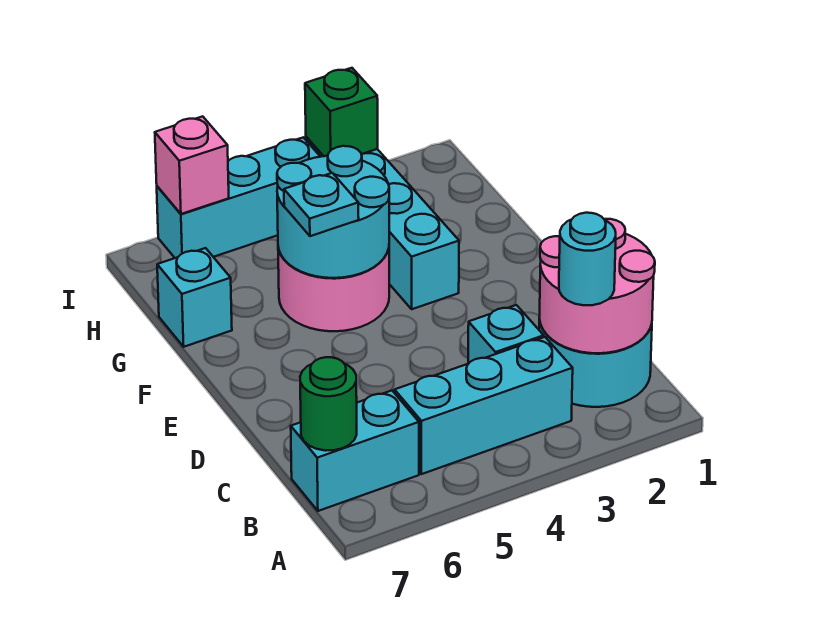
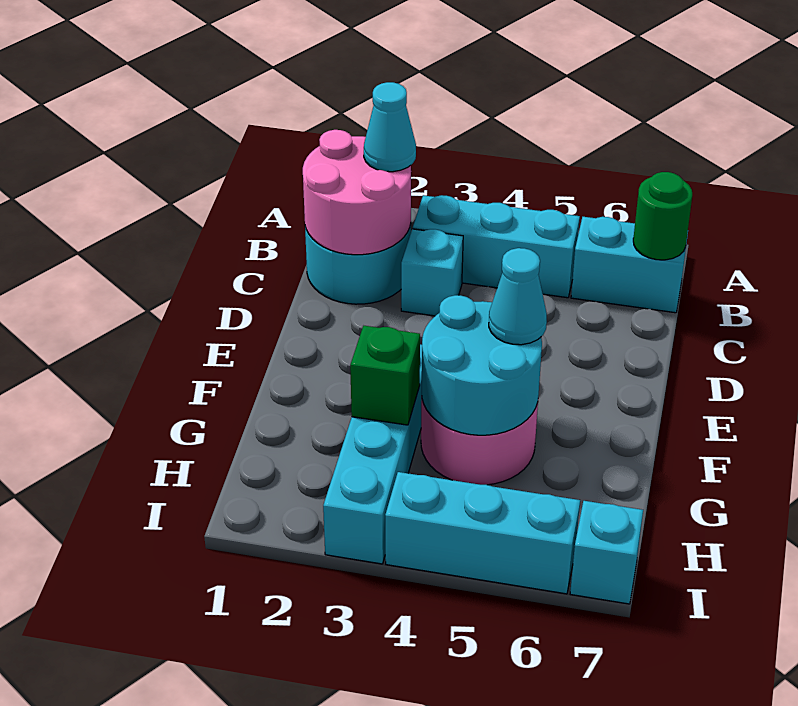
cyan 1x1 round brick [559,213,616,305] -> cyan 1x1 cone [364,82,416,172]
cyan 1x1 plate [284,173,359,236] -> cyan 1x1 cone [489,248,547,345]
cyan 1x1 brick [157,248,232,347] -> cyan 1x1 brick moved to [570,501,643,604]
green 1x1 brick [305,68,378,156] -> green 1x1 brick moved to [350,326,420,425]
pink 1x1 brick [155,116,229,214] -> none

